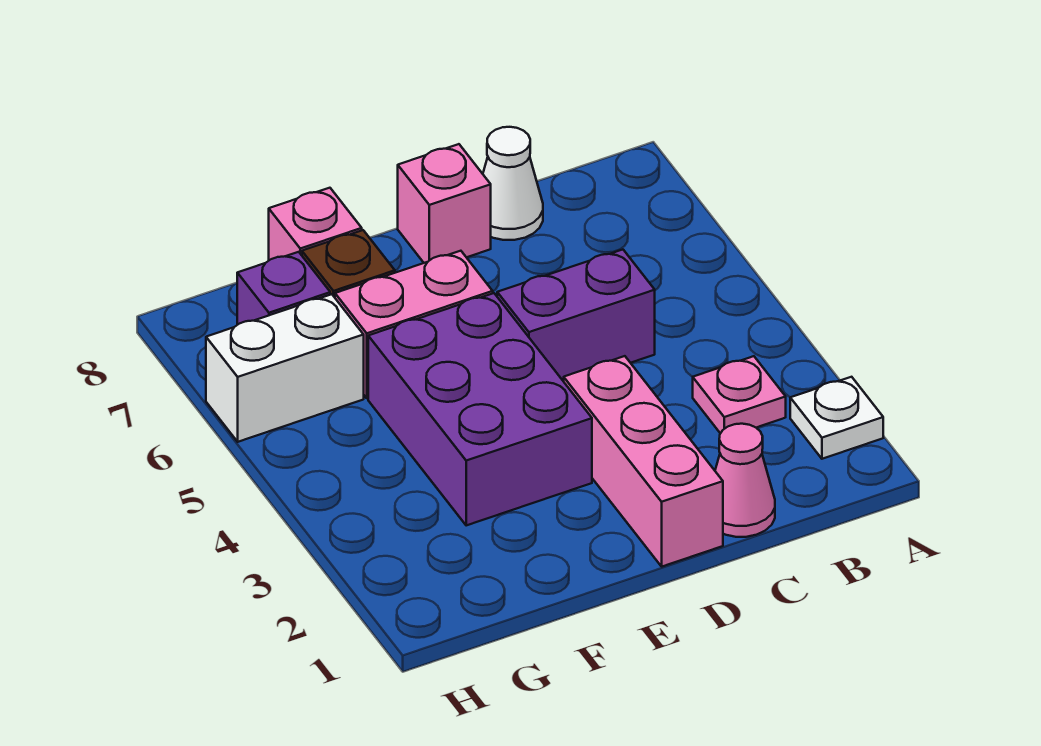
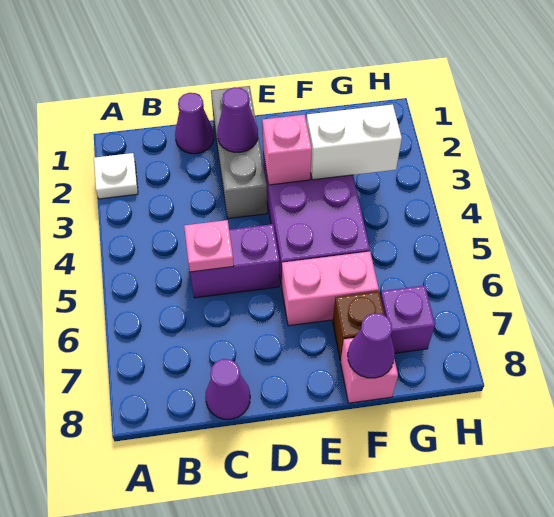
pink 1x1 plate [693,356,786,433] -> pink 1x1 plate moved to [184,220,234,272]
pink 1x1 cone [715,424,775,537] -> purple 1x1 cone [175,93,214,154]
white 1x1 cone [483,127,543,240] -> purple 1x1 cone [205,359,250,419]
pink 1x3 brick [564,356,723,567] -> grey 1x3 brick [211,86,267,219]
none -> purple 1x1 cone [217,87,258,152]
pink 1x1 brick [398,144,491,263] -> pink 1x1 brick moved to [262,115,312,185]
none -> purple 1x1 cone [348,313,395,378]
white 1x2 brick [206,294,364,442] -> white 1x2 brick moved to [307,104,402,180]

